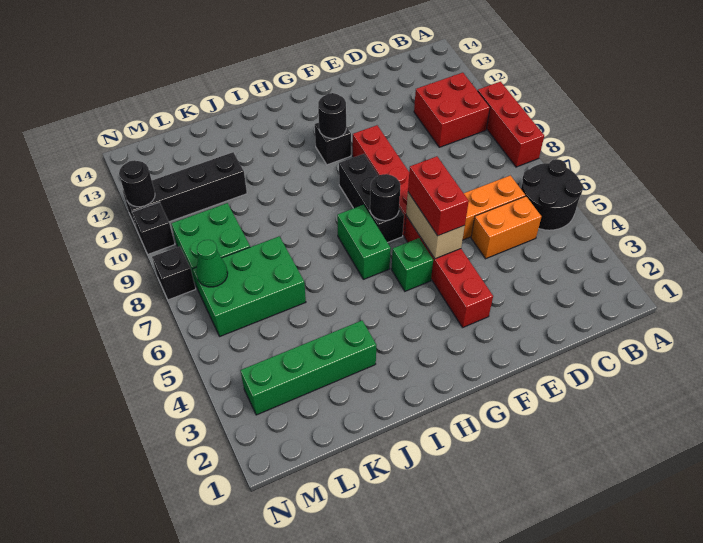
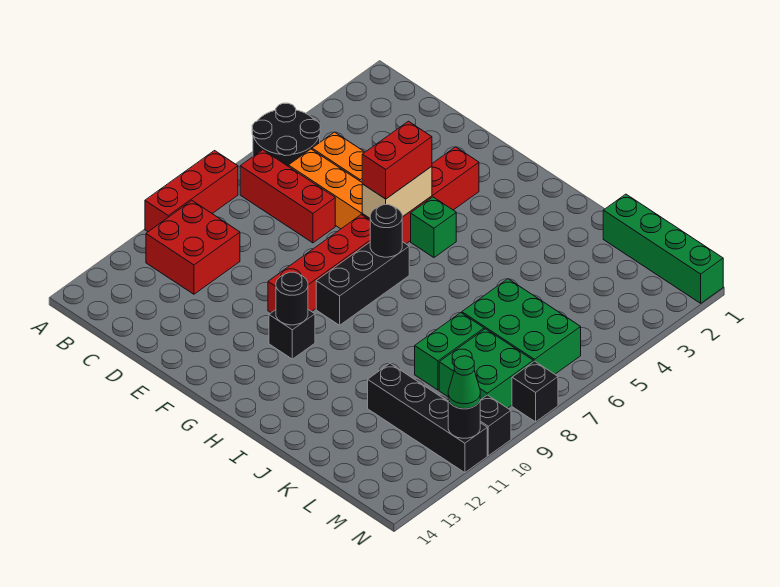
none -> red 1x3 brick [240,150,335,243]
green 1x2 brick [337,205,391,279] -> green 1x2 brick moved to [415,313,484,390]
green 1x4 brick [240,321,376,415] -> green 1x4 brick moved to [603,194,723,303]
green 1x1 cone [196,240,228,287] -> green 1x1 cone moved to [448,356,480,409]

